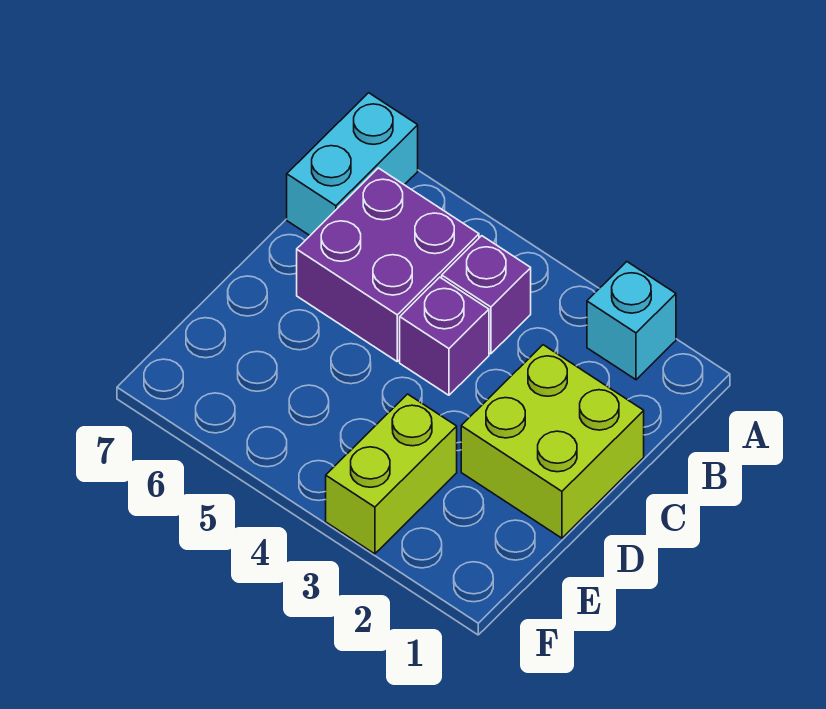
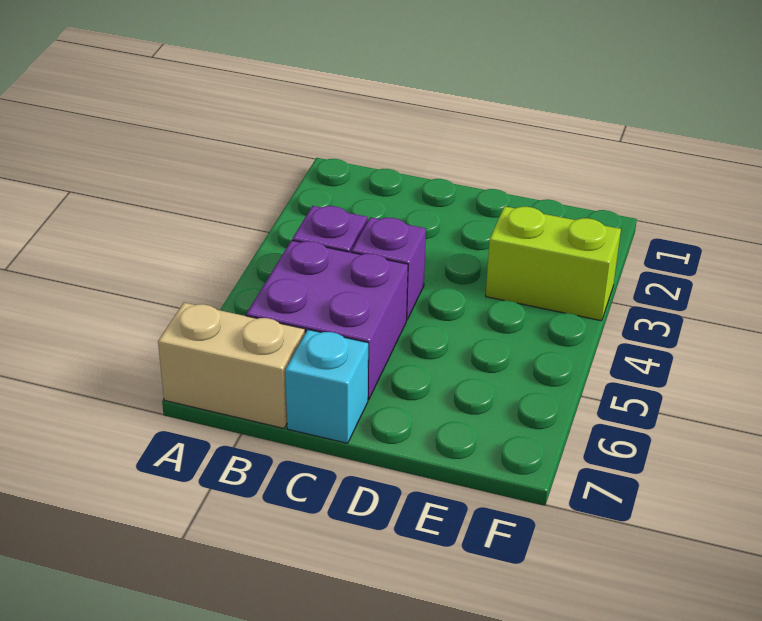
cyan 1x1 brick [587,262,676,380] -> cyan 1x1 brick moved to [285,330,368,443]
cyan 1x2 brick [287,93,418,235] -> tan 1x2 brick [158,303,305,428]
lime 2x2 brick [461,345,644,538] -> none

